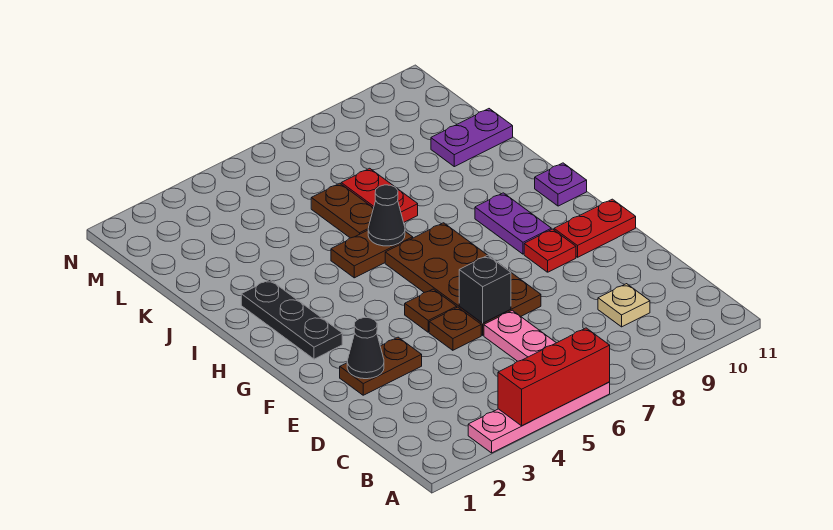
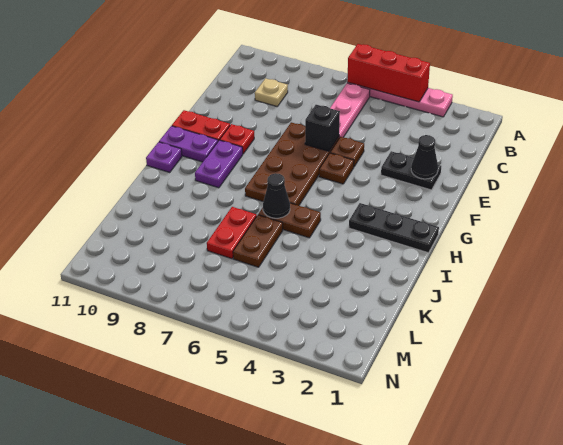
brown 1x2 plate [340,337,422,395] -> black 1x2 plate [381,151,441,190]
black 1x3 plate [241,280,342,359] -> black 1x3 plate turned to [349,203,439,253]
purple 1x2 plate [431,109,513,167] -> purple 1x2 plate moved to [159,126,218,162]

